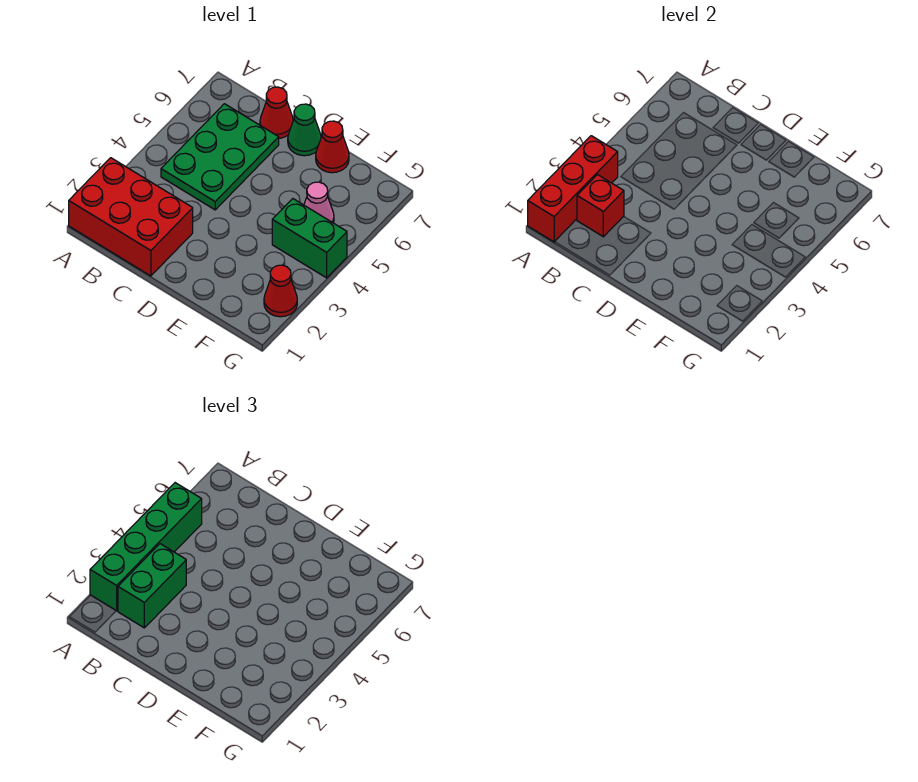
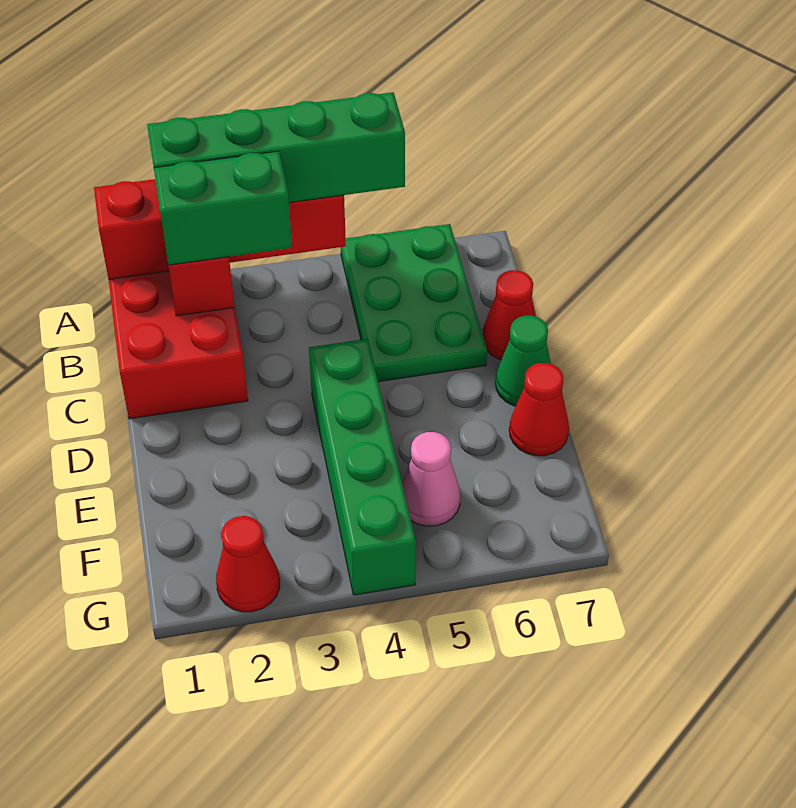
red 1x3 brick [528,136,618,242] -> red 1x4 brick [94,179,346,279]
green 2x3 plate [161,104,279,210] -> green 2x3 plate turned to [341,224,487,382]
green 1x2 brick [272,199,347,278] -> green 1x4 brick [309,339,416,595]

